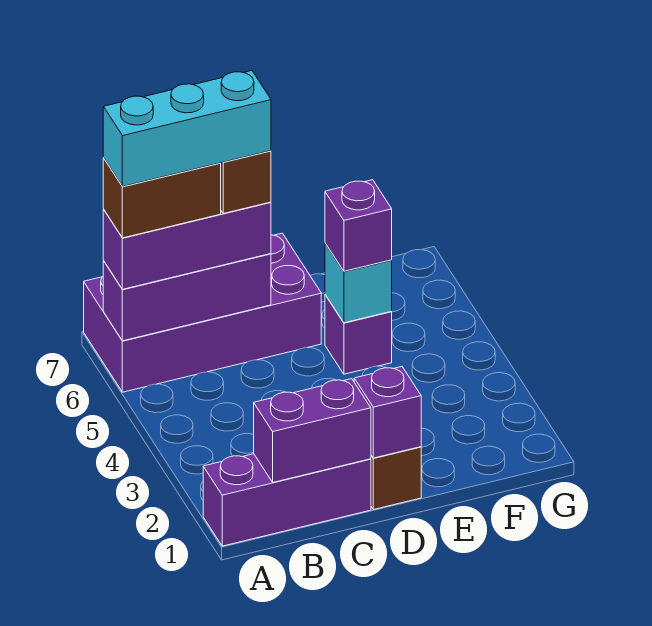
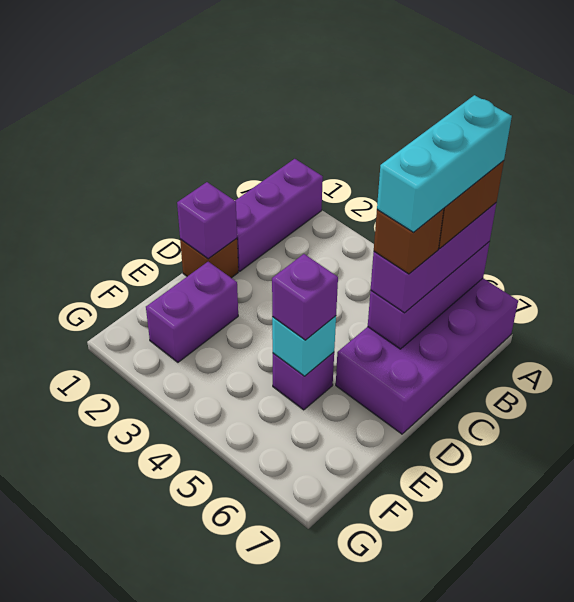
purple 1x2 brick [254,379,371,482] -> purple 1x2 brick moved to [146,262,238,362]

